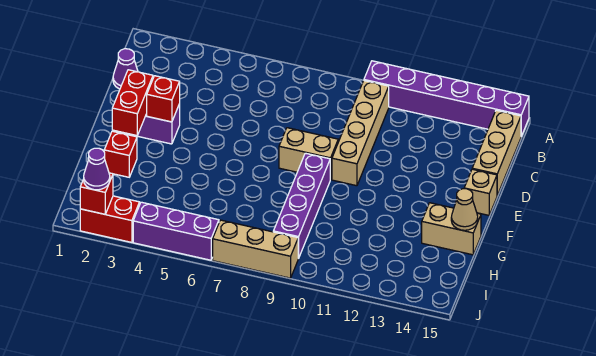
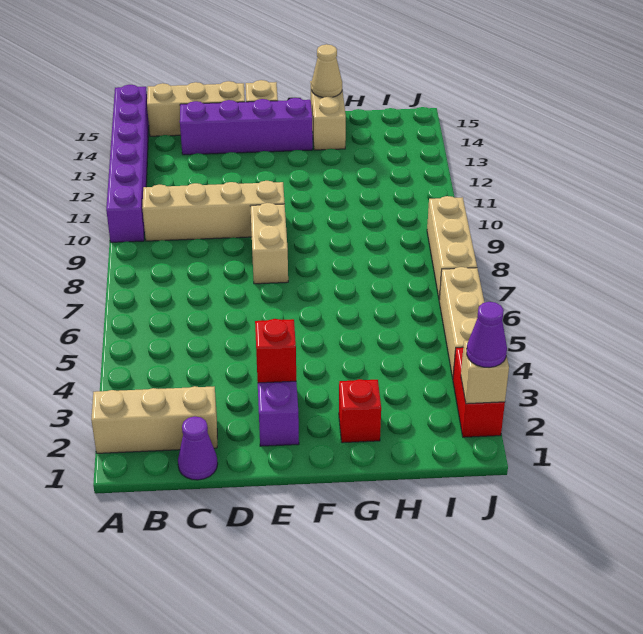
none -> tan 1x3 brick [91,386,217,453]
red 1x2 brick [112,70,153,135] -> none
purple 1x4 brick [273,153,330,258] -> purple 1x4 brick moved to [180,98,313,155]
red 1x1 brick [80,173,113,214] -> tan 1x1 brick [461,341,509,404]
purple 1x3 brick [133,202,219,260] -> tan 1x3 brick [439,267,484,378]

